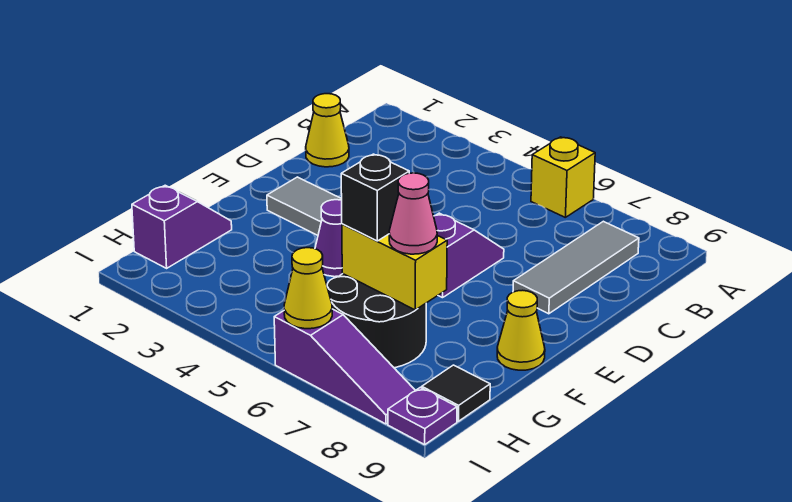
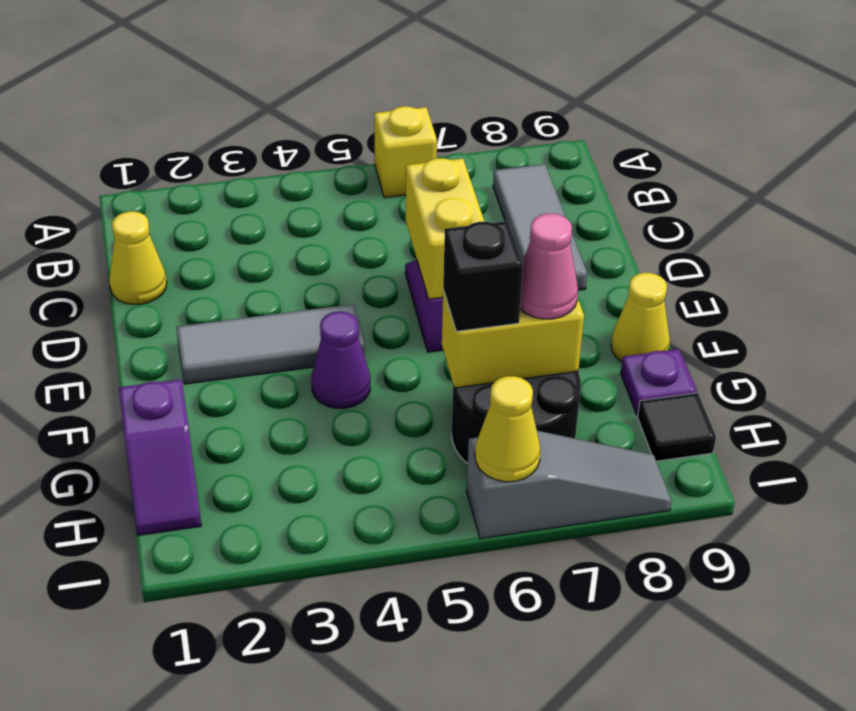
none -> yellow 1x2 brick [406,158,485,299]
purple 1x2 slope [132,185,232,268] -> purple 1x2 slope turned to [119,379,201,535]
purple 1x3 slope [274,309,415,424] -> grey 1x3 slope [466,431,671,539]
purple 1x1 plate [388,388,457,445] -> purple 1x1 plate moved to [621,349,697,415]

